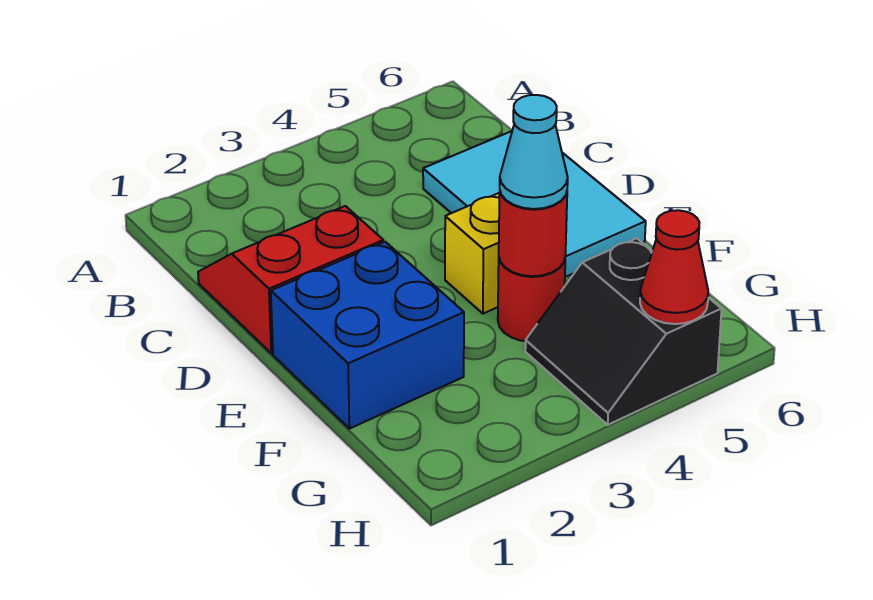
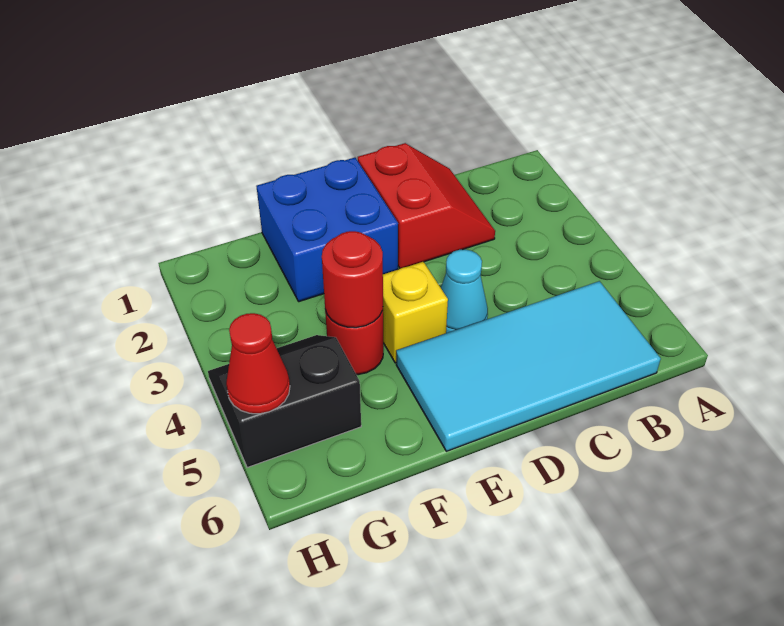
cyan 2x3 tile [423,131,646,277] -> cyan 2x4 tile [396,281,661,451]
cyan 1x1 cone [500,95,568,209] -> cyan 1x1 cone moved to [441,250,488,333]

